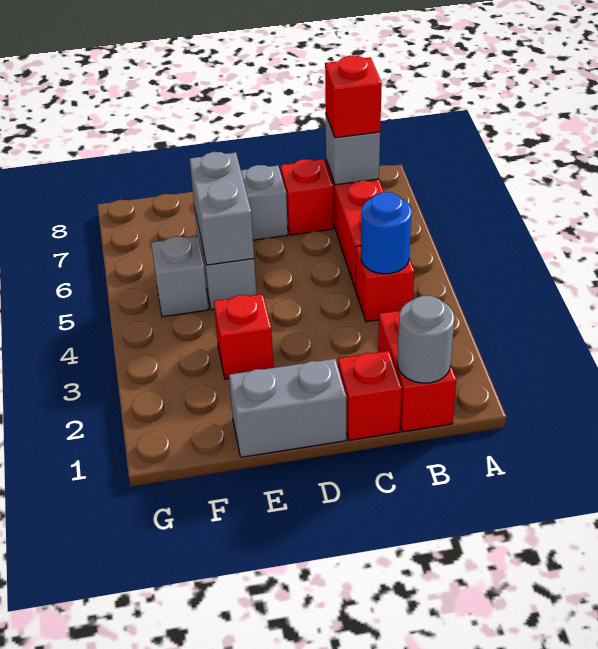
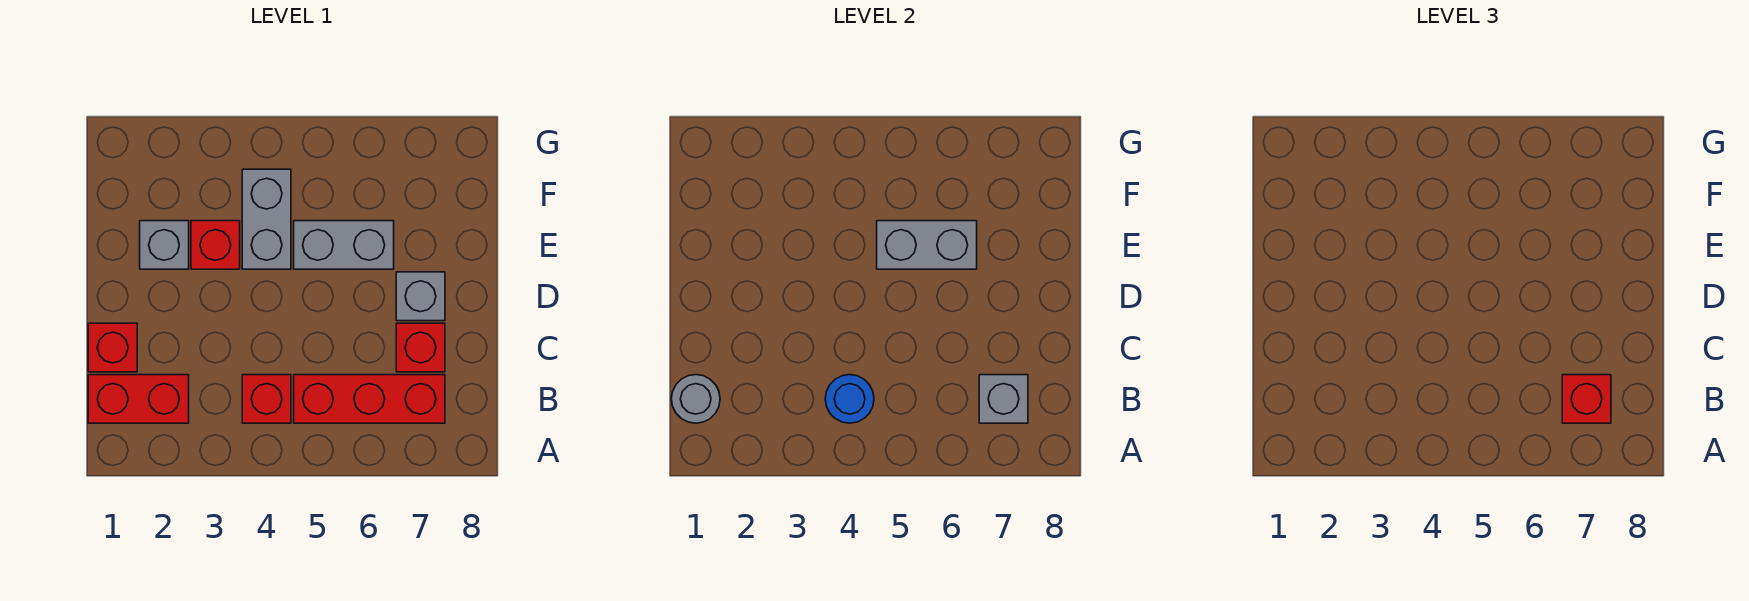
grey 1x2 brick [229,359,347,457] -> grey 1x2 brick moved to [242,169,291,269]
grey 1x1 brick [151,236,208,317] -> grey 1x1 brick moved to [140,221,189,269]

